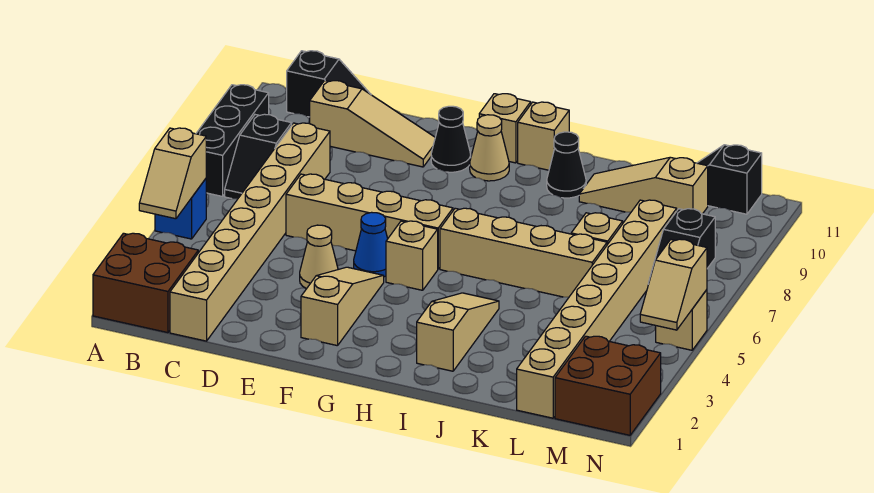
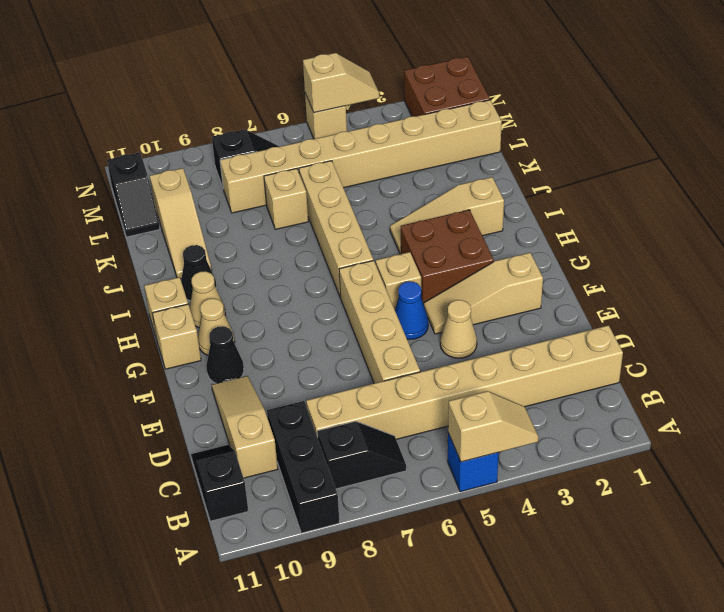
brown 2x2 brick [93,233,198,333] -> brown 2x2 brick moved to [401,210,494,304]
black 1x3 brick [196,85,269,196] -> black 1x3 brick turned to [267,401,339,533]
none -> tan 1x1 cone [190,271,225,327]

